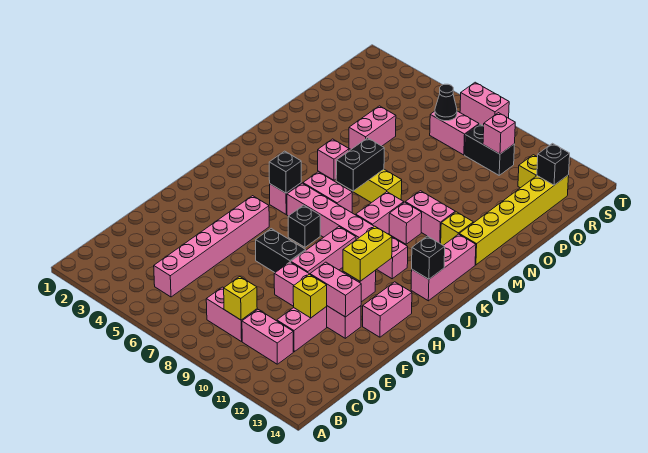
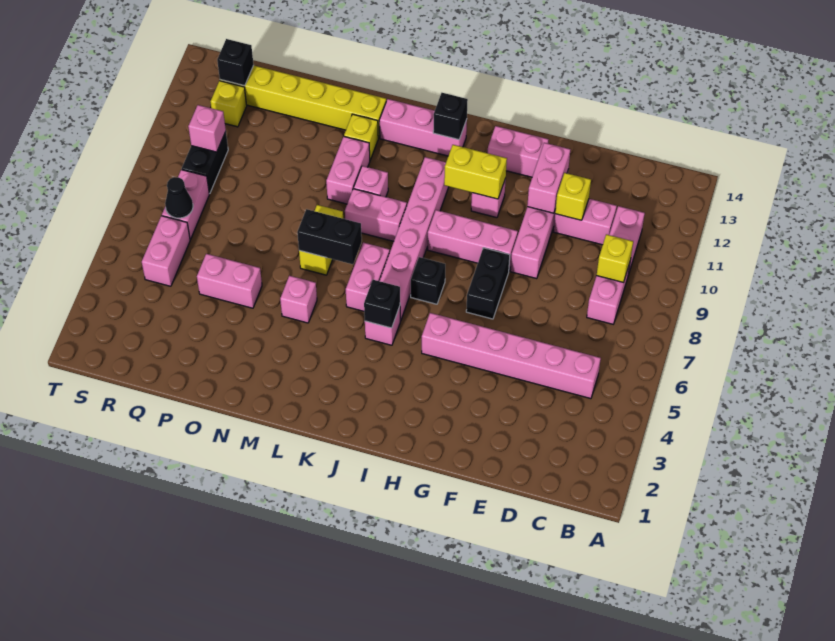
pink 1x2 brick [460,82,509,126] -> pink 1x2 brick moved to [142,216,190,286]

